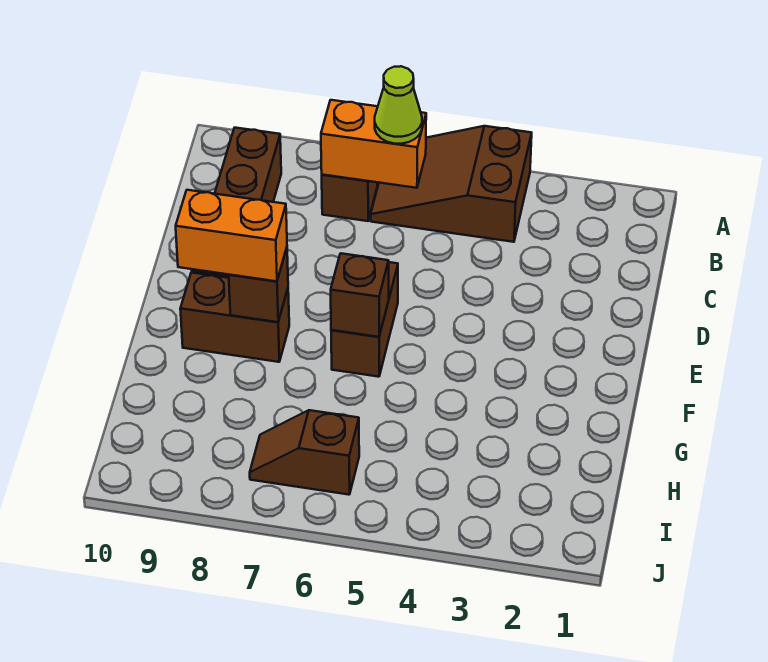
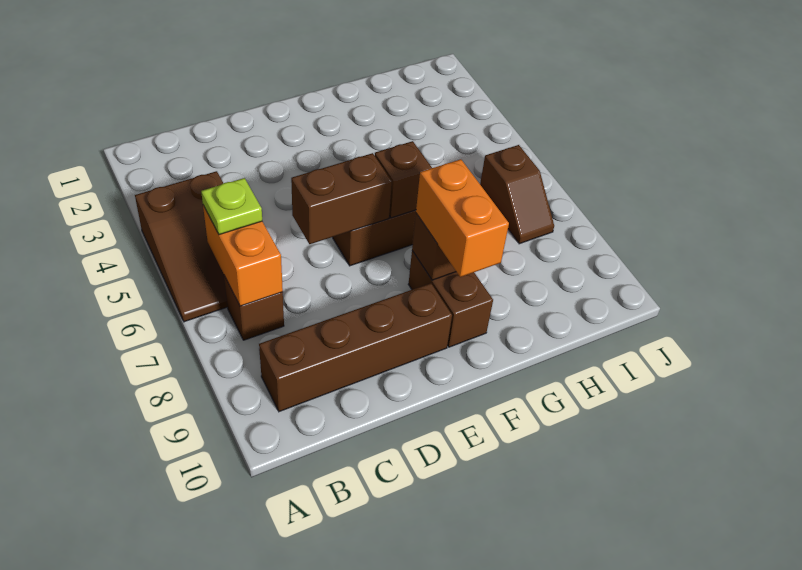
lime 1x1 cone [375,66,422,144] -> lime 1x1 plate [201,178,262,235]
none -> brown 1x2 brick [291,153,392,244]

